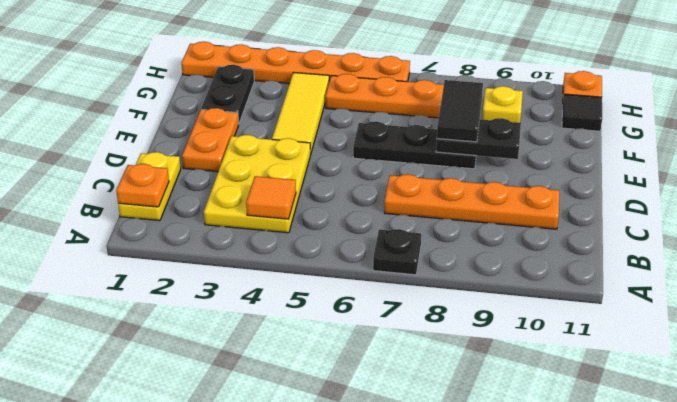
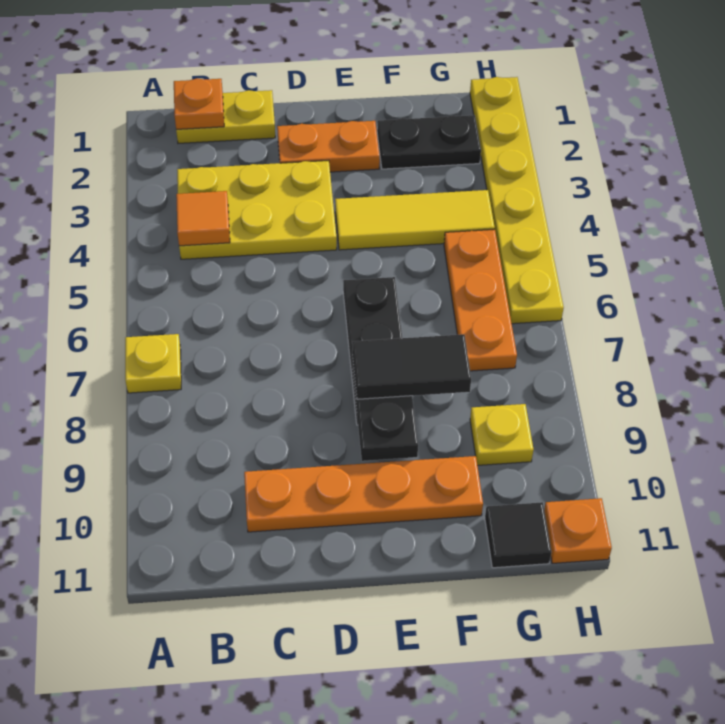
black 1x1 plate [373,229,421,275] -> yellow 1x1 plate [125,334,181,393]
orange 1x4 plate [384,174,559,229] -> orange 1x4 plate turned to [244,456,483,532]
orange 1x6 plate [182,42,410,84] -> yellow 1x6 plate [470,77,564,324]

